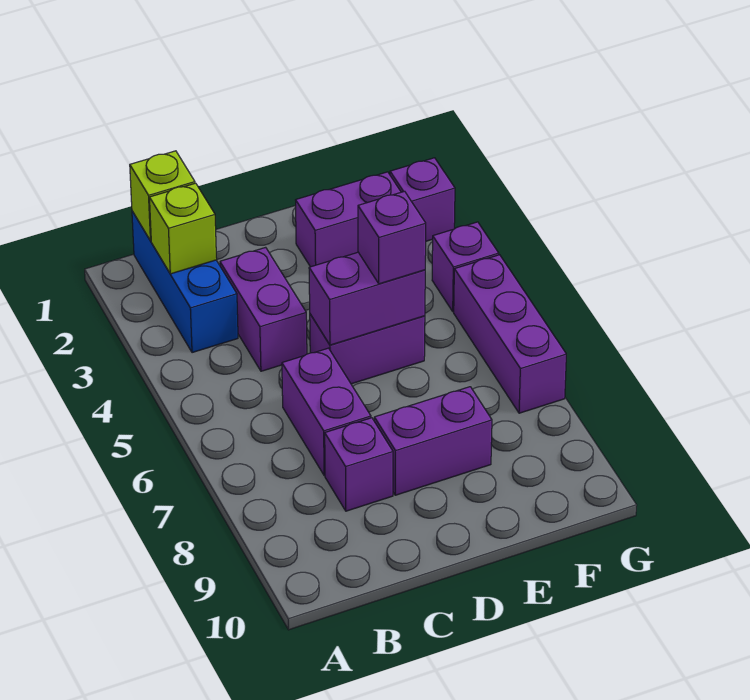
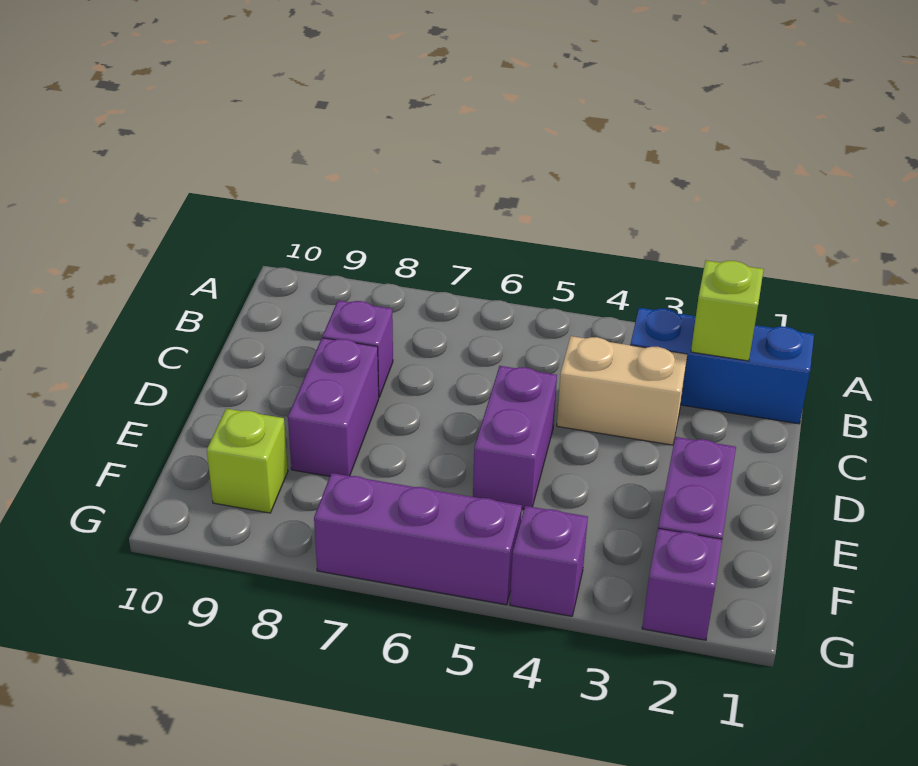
lime 1x1 brick [130,151,195,241] -> lime 1x1 brick moved to [207,409,288,513]
purple 1x2 brick [220,247,307,371] -> tan 1x2 brick [557,336,687,445]
purple 1x2 brick [282,348,371,476] -> none
purple 1x2 brick [309,252,425,345] -> none
purple 1x1 brick [358,191,426,284] -> none

